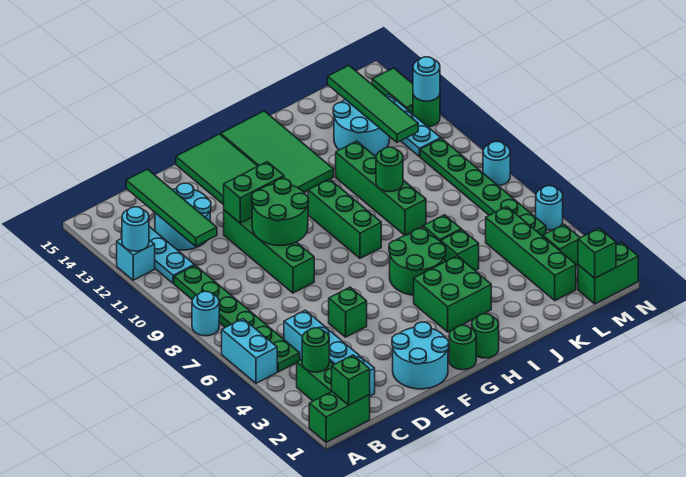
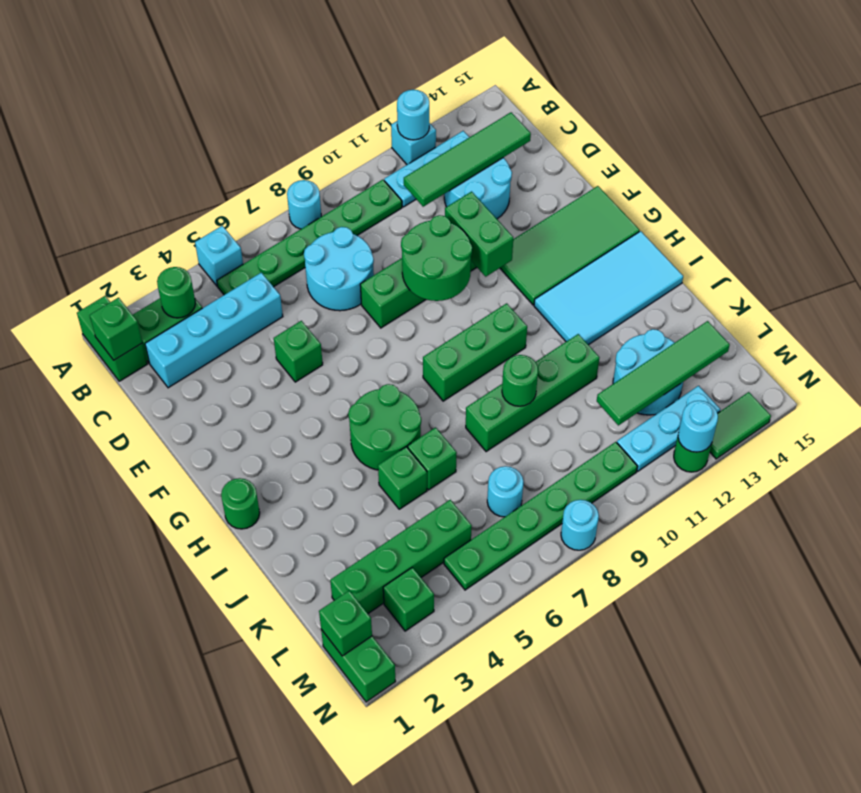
cyan 1x2 brick [222,319,277,383] -> cyan 1x1 brick [195,226,243,286]
cyan 2x2 round brick [392,322,449,389] -> cyan 2x2 round brick moved to [304,227,374,311]
green 1x1 round brick [449,325,476,370] -> none
green 2x2 brick [414,256,491,332] -> none
green 2x4 tile [221,111,334,192] -> cyan 2x4 tile [534,231,683,345]
cyan 1x1 round brick [536,186,563,230] -> cyan 1x1 round brick moved to [487,466,523,517]

